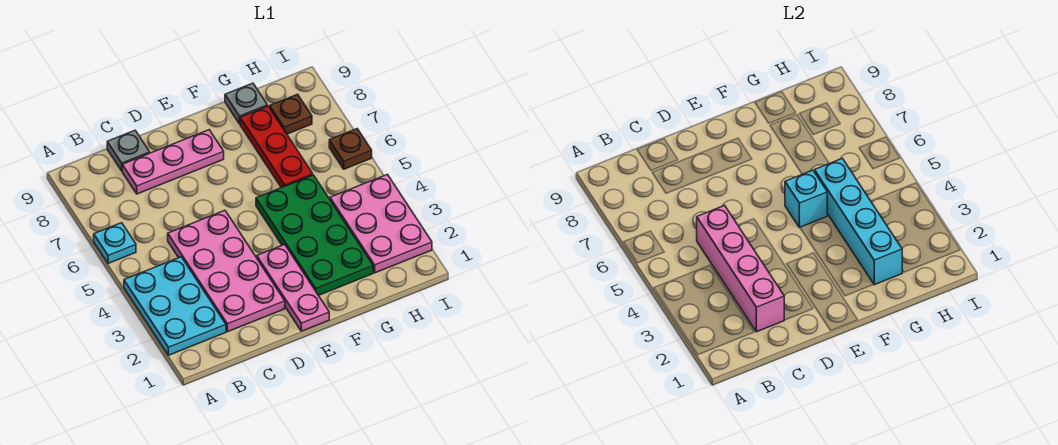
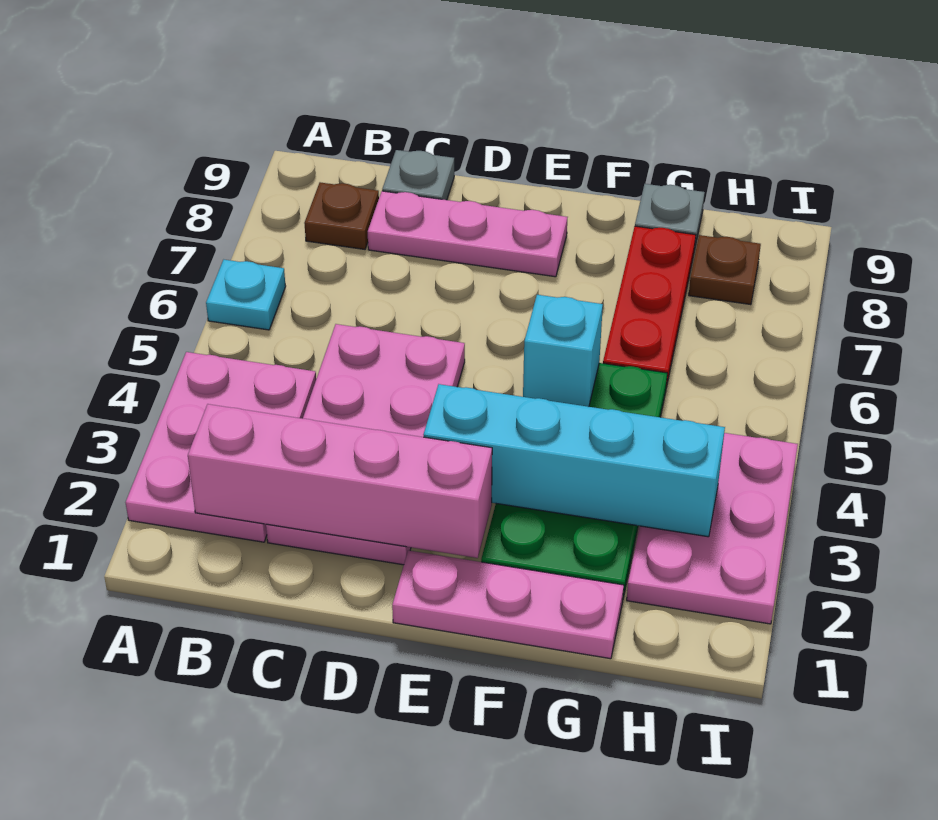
cyan 2x3 plate [124,257,226,355] -> pink 2x3 plate [126,352,316,542]
pink 1x4 brick [697,206,784,332] -> pink 1x4 brick turned to [188,404,492,558]
pink 1x3 plate [257,244,329,331] -> pink 1x3 plate turned to [392,550,624,659]
cyan 1x4 brick [815,158,902,285] -> cyan 1x4 brick turned to [424,384,725,537]
brown 1x1 plate [329,129,372,169] -> brown 1x1 plate moved to [304,182,379,249]

